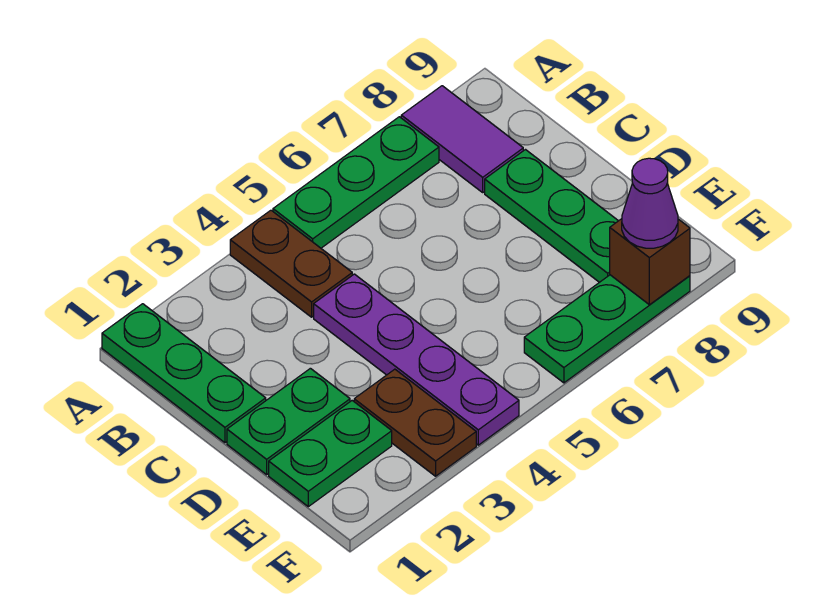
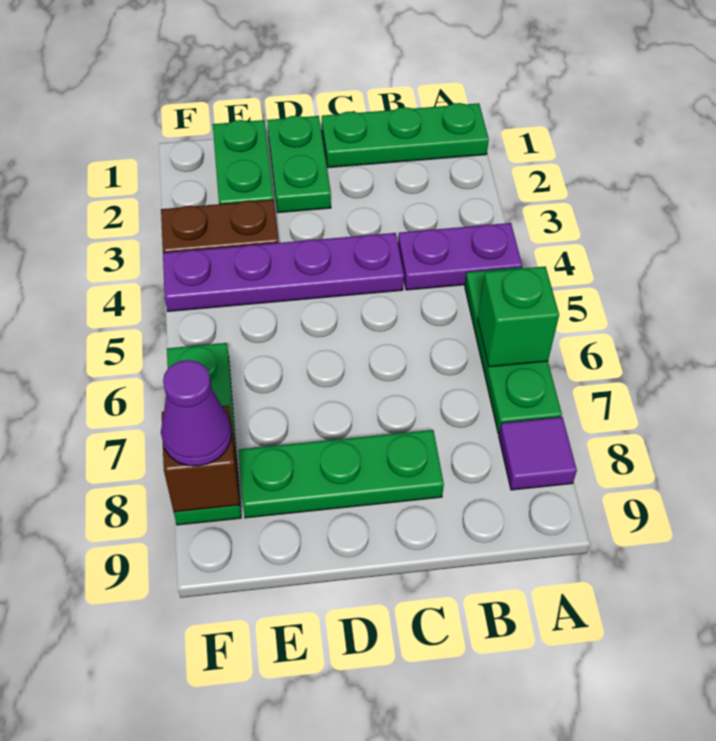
brown 1x2 plate [230,210,352,317] -> purple 1x2 plate [398,223,522,290]
none -> green 1x1 brick [478,266,559,367]
purple 1x2 tile [401,86,523,192] -> purple 1x1 tile [499,417,577,490]

